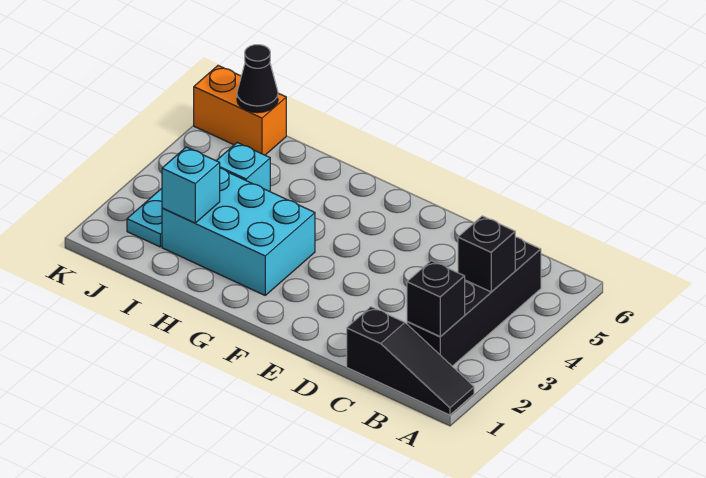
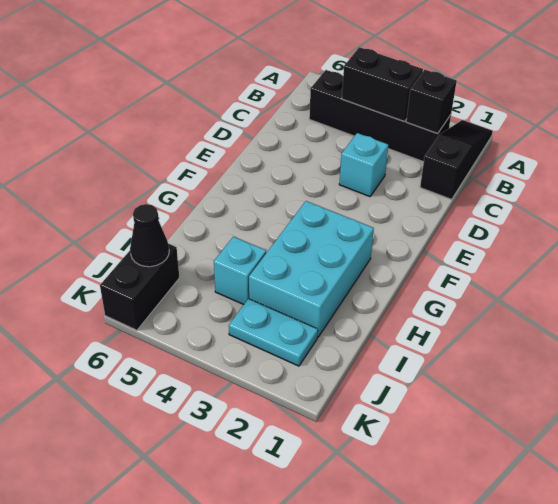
black 1x1 brick [458,216,515,292] -> black 1x2 brick [342,47,423,122]
cyan 1x1 brick [162,147,220,223] -> cyan 1x1 brick moved to [339,133,388,197]
orange 1x2 brick [194,66,286,155] -> black 1x2 brick [100,244,179,330]

